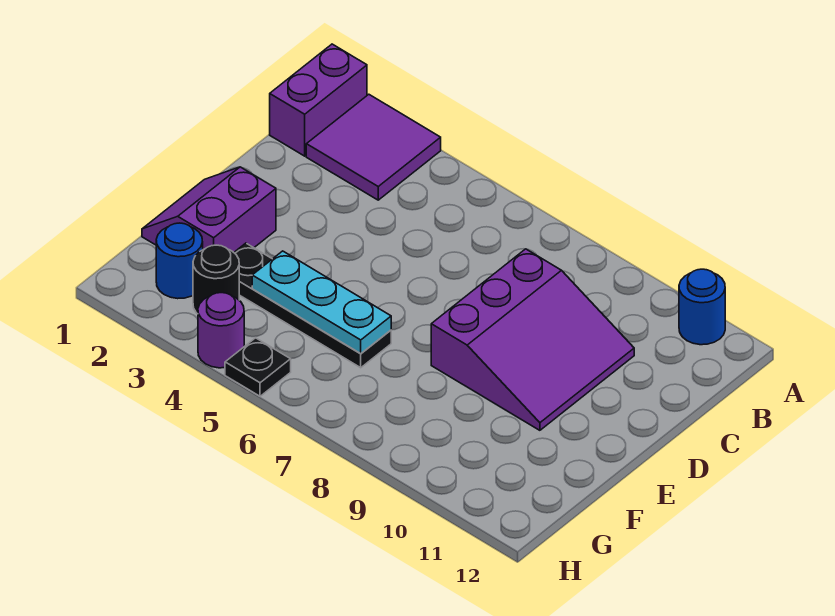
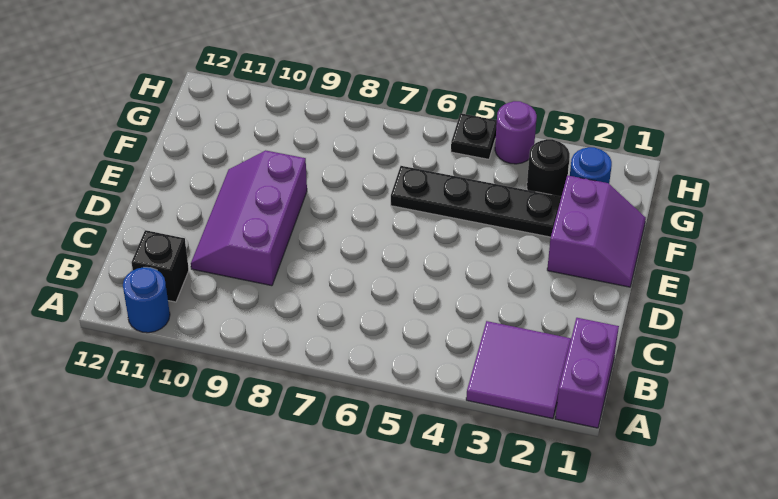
none -> black 1x1 brick [132,230,189,302]
purple 3x3 slope [431,249,634,430] -> purple 2x3 slope [191,151,307,286]
cyan 1x3 plate [252,251,391,354] -> none

